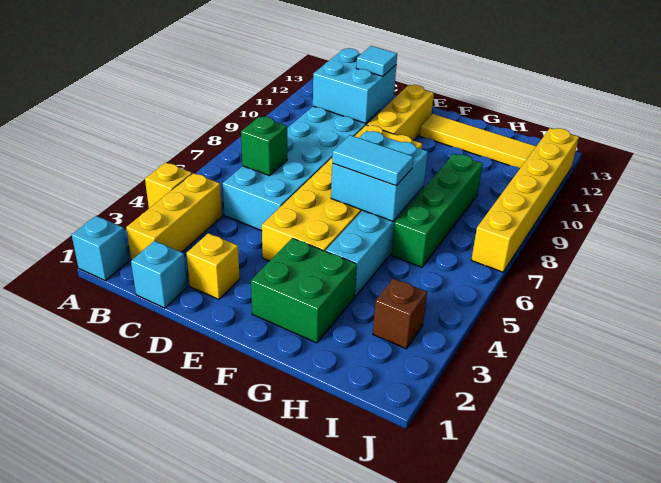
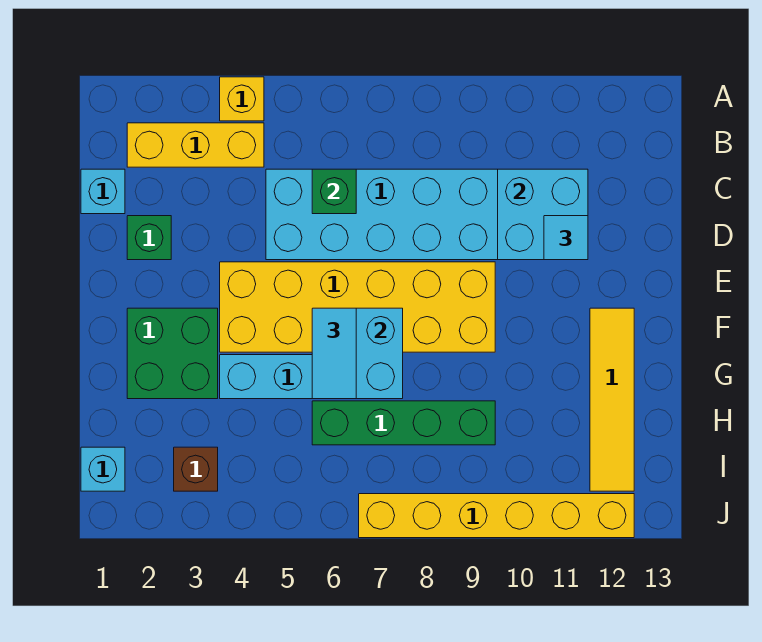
cyan 1x1 brick [72,216,129,281] -> cyan 1x1 brick moved to [81,447,125,491]
yellow 1x1 brick [186,233,240,299] -> green 1x1 brick [127,216,171,260]
yellow 1x3 brick [367,85,434,140] -> none

